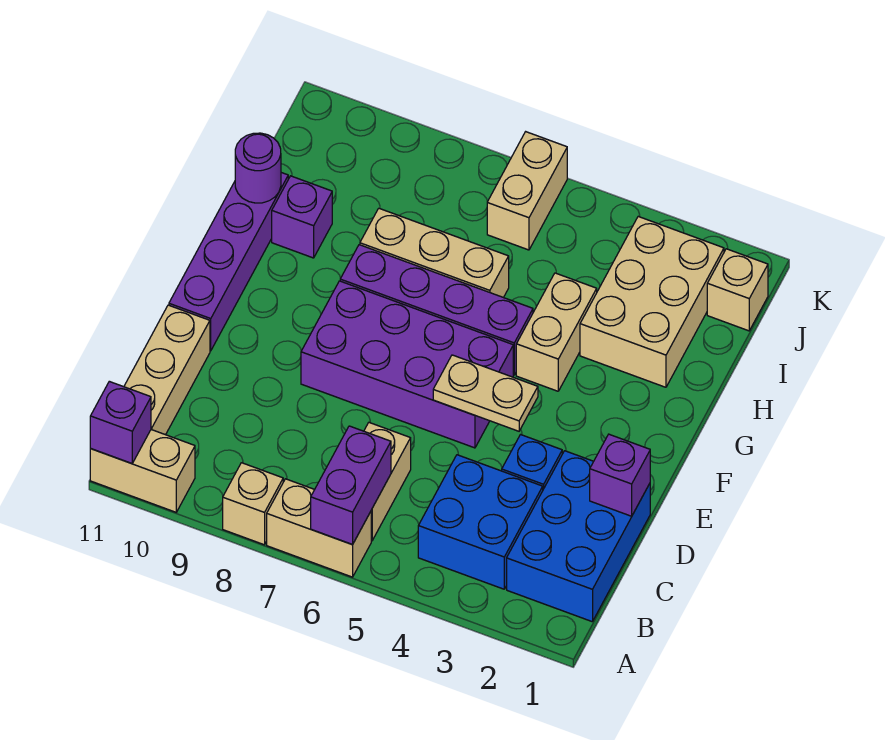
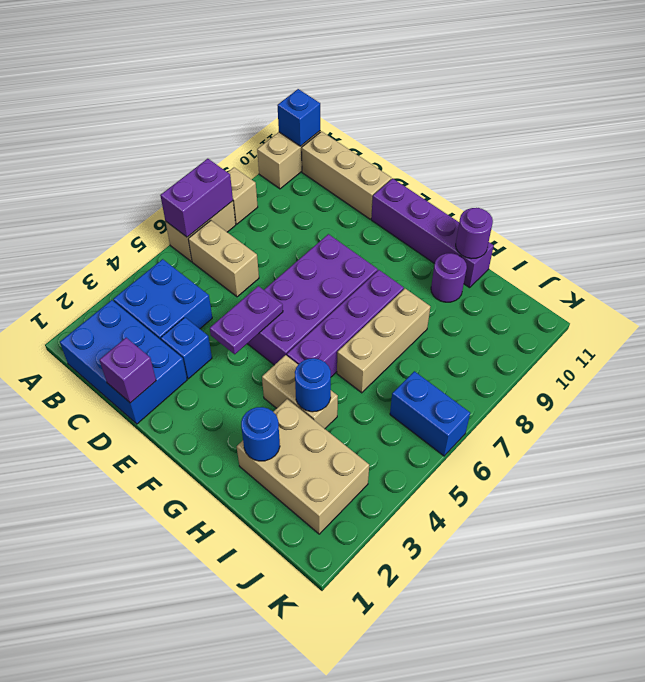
purple 1x2 brick [311,426,391,545] -> purple 1x2 brick turned to [160,159,233,237]
purple 1x1 brick [90,381,151,464] -> blue 1x1 brick [277,89,320,146]
tan 1x2 plate [433,355,538,431] -> purple 1x2 plate [210,286,283,354]
none -> blue 1x1 round brick [241,407,280,461]
none -> blue 1x1 round brick [295,358,331,412]
purple 1x1 brick [272,176,332,258] -> purple 1x1 round brick [431,253,467,302]
tan 1x1 brick [707,249,768,331] -> none
tan 1x2 brick [487,132,567,250] -> blue 1x2 brick [390,371,470,456]

